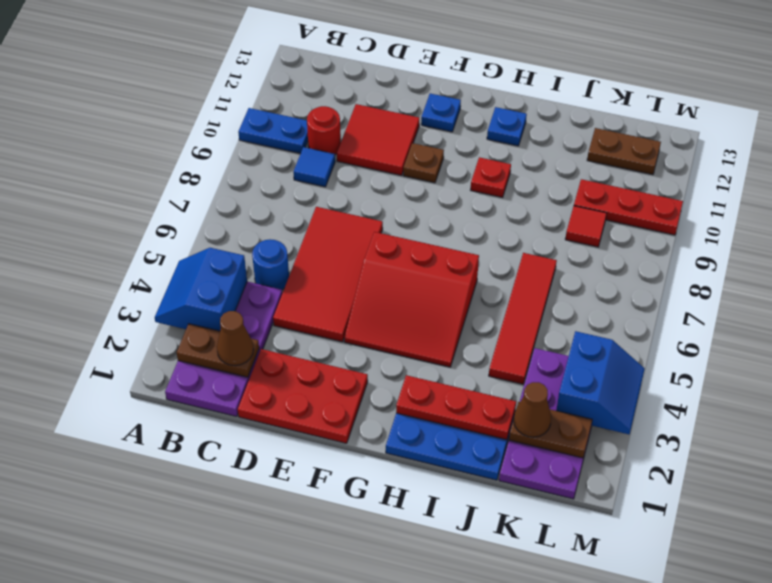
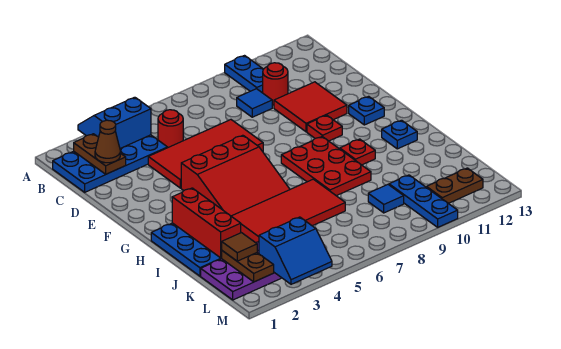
purple 2x4 plate [165,282,282,417] -> blue 2x4 plate [53,135,167,192]
blue 1x1 round brick [252,239,289,290] -> red 1x1 round brick [158,110,183,148]
red 2x3 plate [238,349,368,443] -> red 2x3 plate moved to [281,137,371,196]
red 3x3 slope [344,232,479,367] -> red 3x3 slope turned to [181,135,290,216]
brown 1x1 plate [403,143,444,183] -> red 1x1 plate [307,115,342,141]
red 1x3 plate [396,375,516,440] -> red 1x3 brick [172,188,241,258]
red 1x4 tile [489,253,557,384] -> red 2x4 tile [232,179,345,243]
brown 1x1 cone [514,382,551,437] -> brown 1x1 tile [222,233,257,261]
red 1x1 tile [565,206,607,247] -> blue 1x1 tile [368,185,404,213]
red 1x3 plate [574,179,683,235] -> blue 1x3 plate [389,175,458,227]
brown 1x2 plate [587,128,661,175] -> brown 1x2 plate turned to [427,168,483,203]

